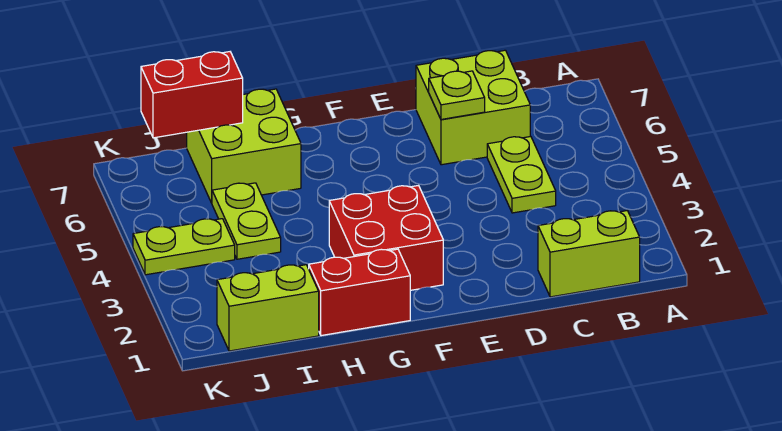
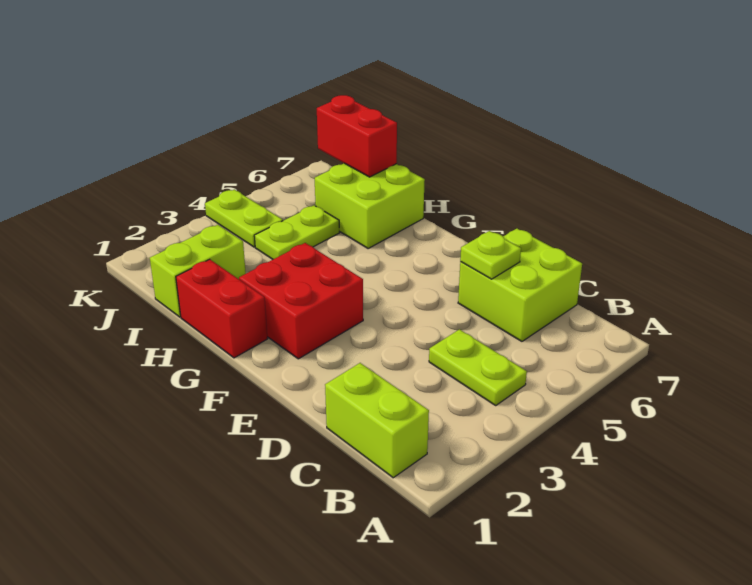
lime 1x2 plate [487,136,556,213] -> lime 1x2 plate turned to [429,329,527,405]
lime 1x2 brick [217,265,319,351] -> lime 1x2 brick turned to [150,225,246,317]

